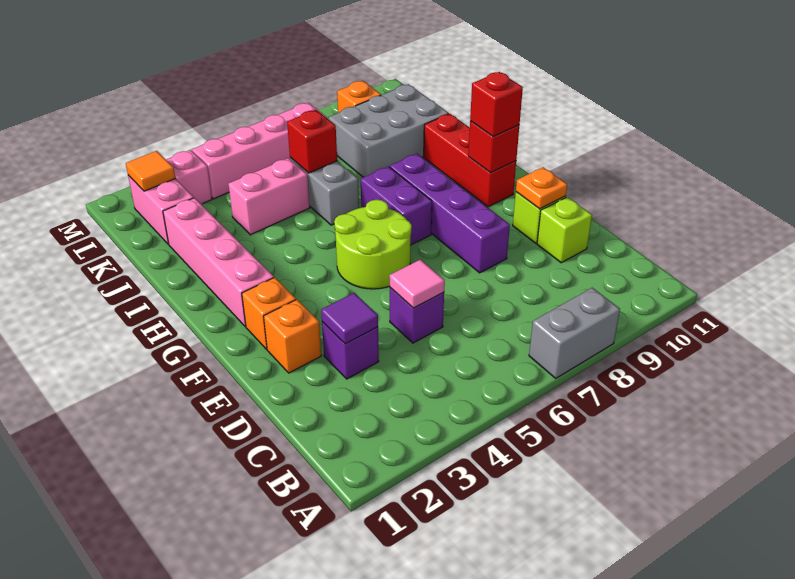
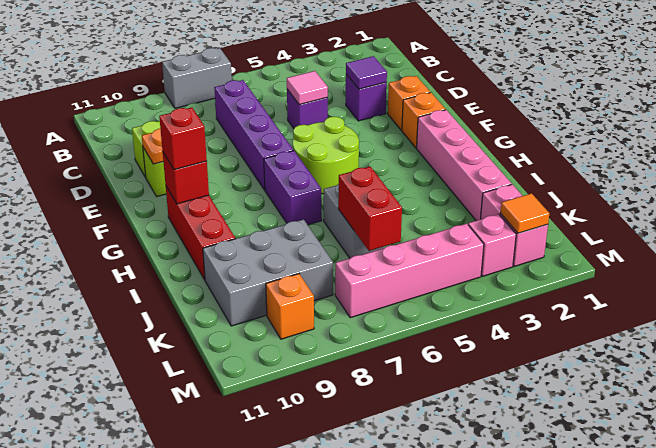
purple 1x4 brick [390,154,510,273] -> purple 1x4 brick moved to [214,80,293,190]
pink 1x2 brick [228,158,310,235] -> none
red 1x1 brick [287,110,337,173] -> red 1x2 brick [338,167,402,251]

